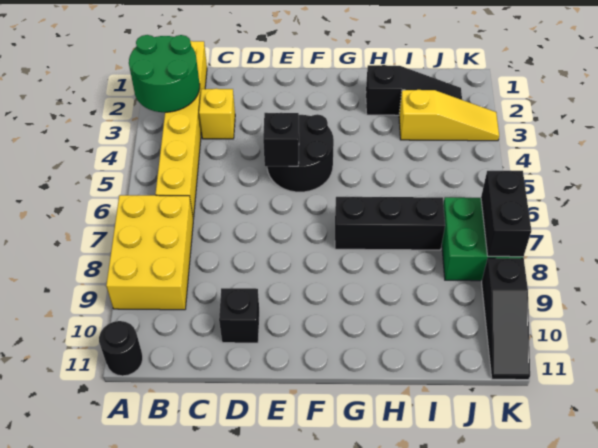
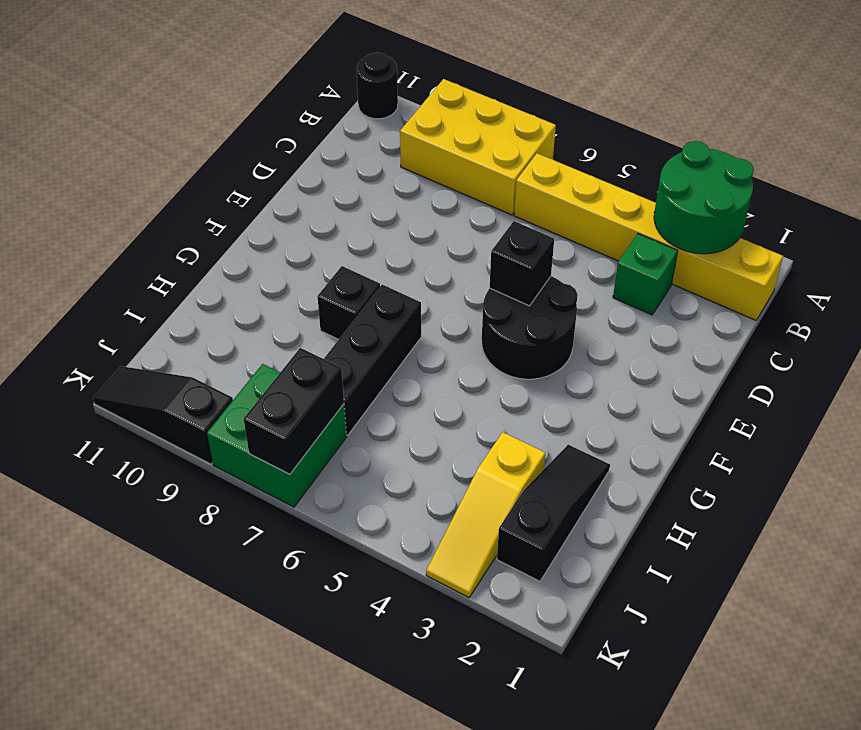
yellow 1x1 brick [199,89,235,139] -> green 1x1 brick [613,234,678,315]
black 1x1 brick [219,288,260,343] -> black 1x1 brick moved to [317,266,380,339]
black 1x3 slope [366,65,462,115] -> black 1x3 slope turned to [497,445,610,581]
black 1x2 brick [481,171,531,257] -> black 1x2 brick turned to [244,348,344,474]

